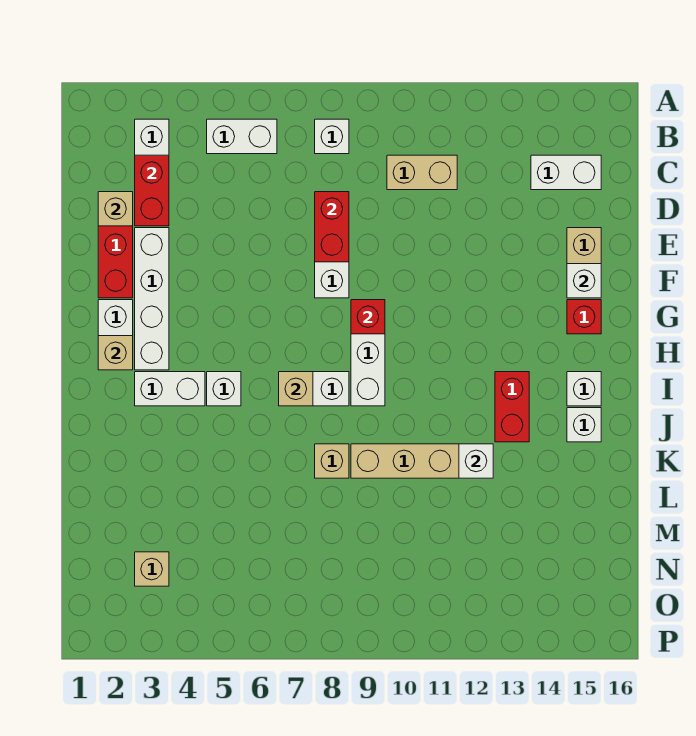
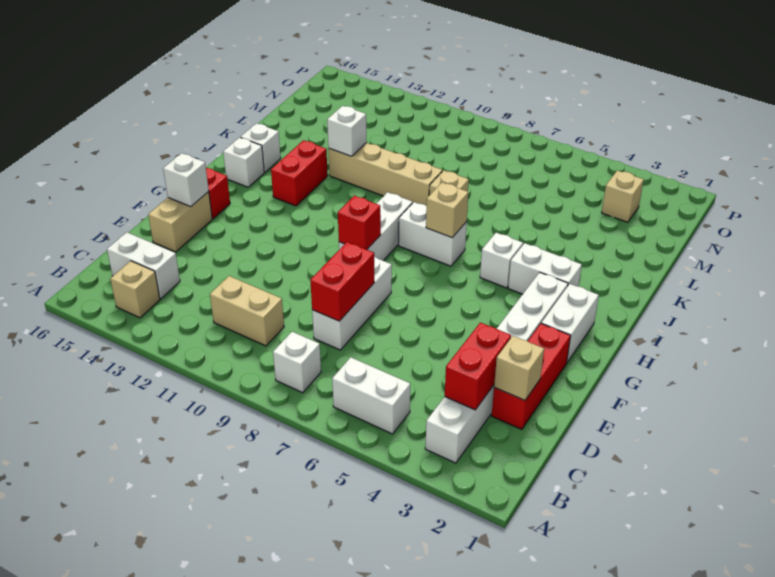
tan 1x1 brick [98,336,133,370] -> tan 1x1 brick moved to [110,261,160,318]

